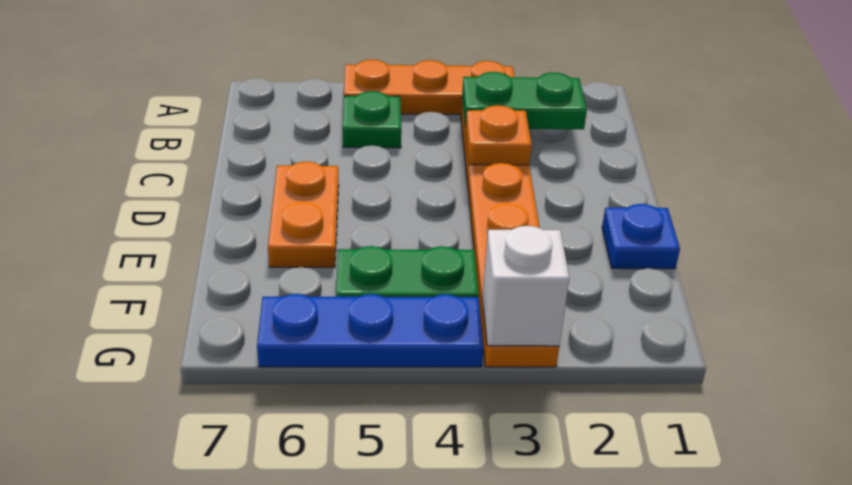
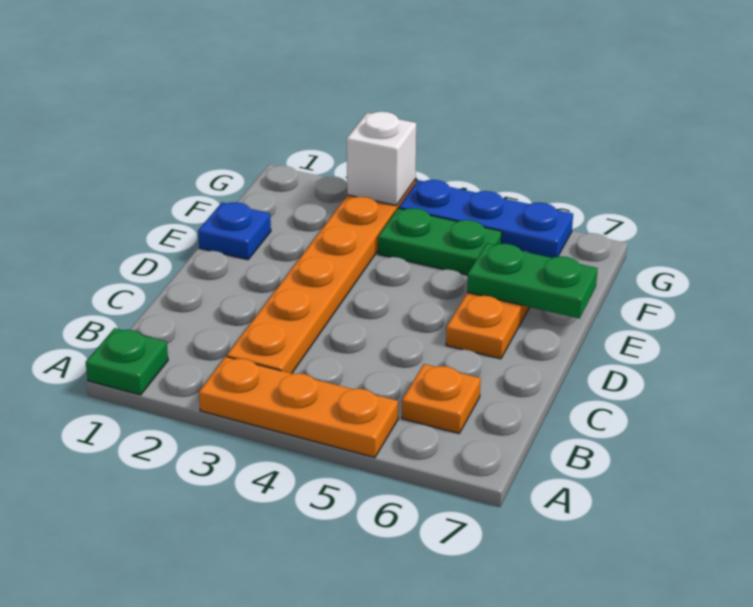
green 1x2 plate [462,72,587,129] -> green 1x2 plate moved to [467,243,598,319]
green 1x1 plate [343,91,401,148] -> green 1x1 plate moved to [86,328,168,395]
orange 1x1 plate [465,105,532,165] -> orange 1x1 plate moved to [402,364,481,433]

